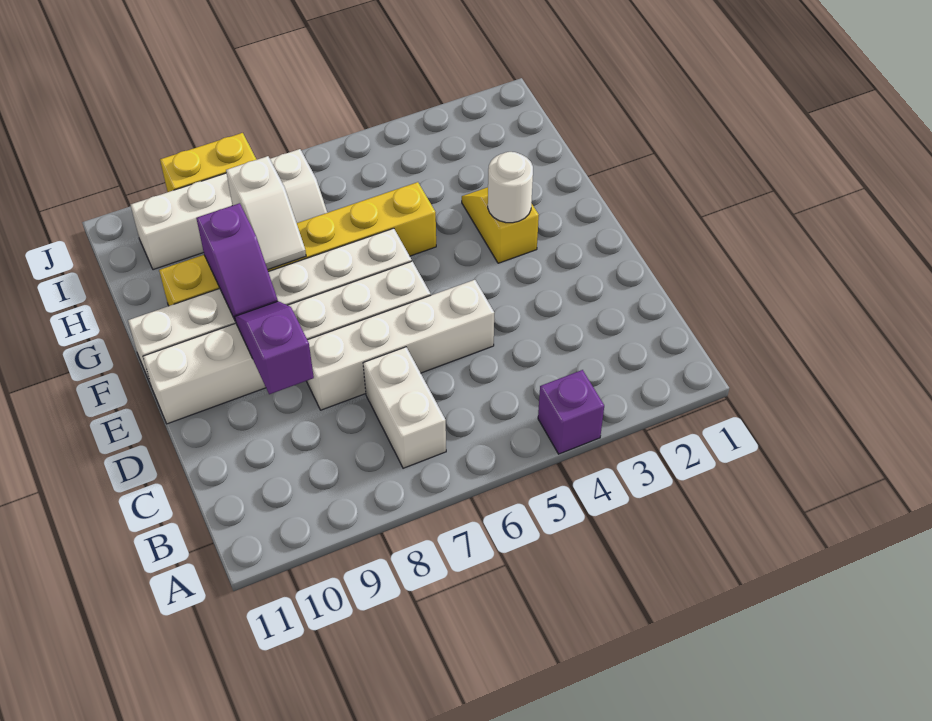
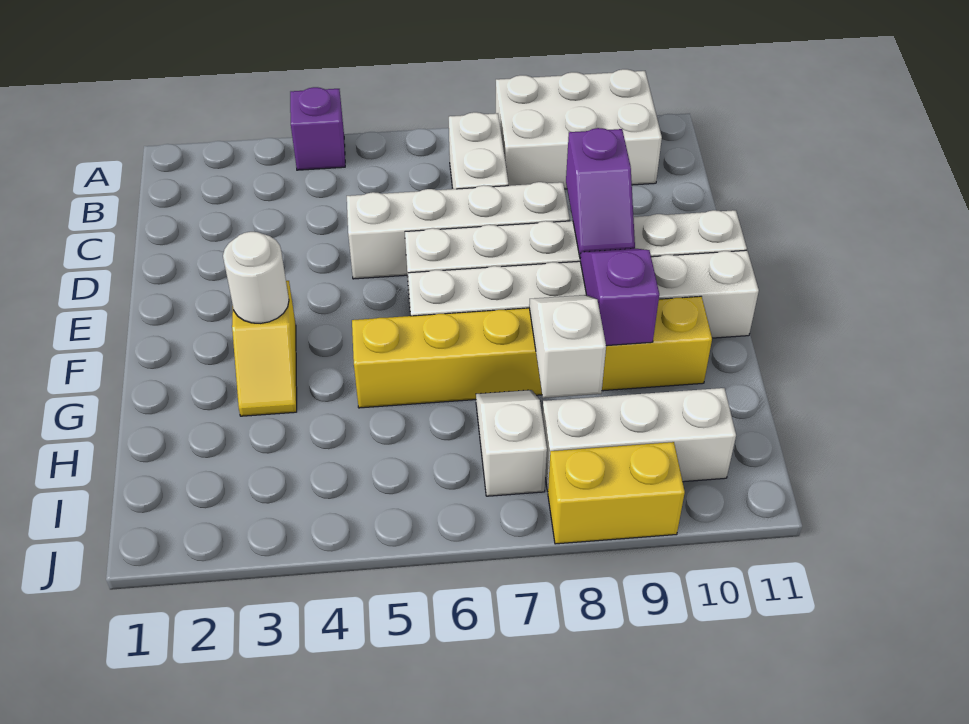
none -> white 2x3 brick [496,69,662,189]

